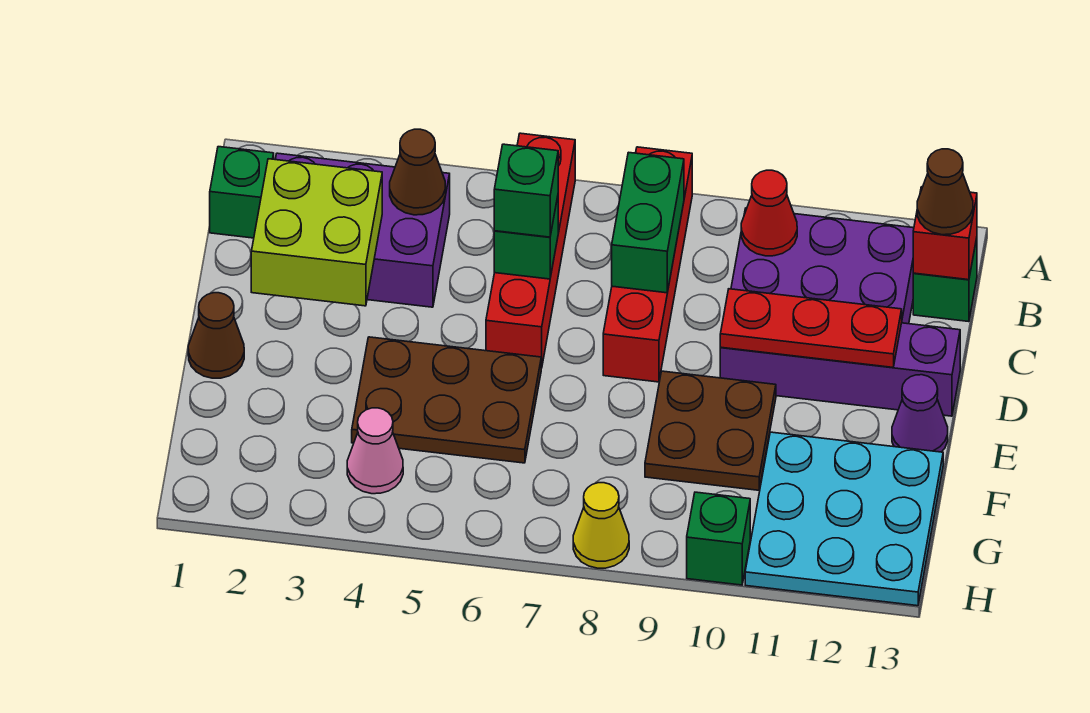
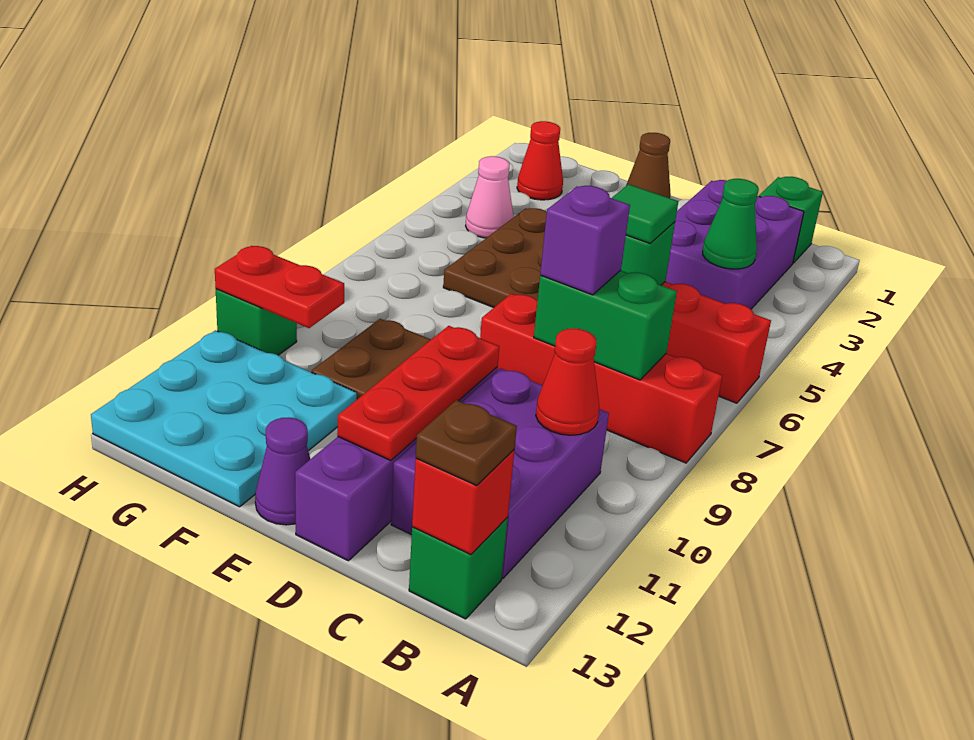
brown 1x1 cone [390,129,446,215] -> green 1x1 cone [703,179,759,269]
brown 1x1 cone [917,149,973,235] -> brown 1x1 plate [416,400,517,486]
lime 2x2 brick [251,159,382,306] -> none
green 1x1 brick [494,144,558,237] -> green 1x1 tile [612,184,678,243]
none -> purple 1x1 brick [540,186,630,295]
none -> red 1x1 cone [517,121,563,200]
none -> red 1x2 plate [215,246,344,328]
yellow 1x1 cone [573,483,629,568] -> none

